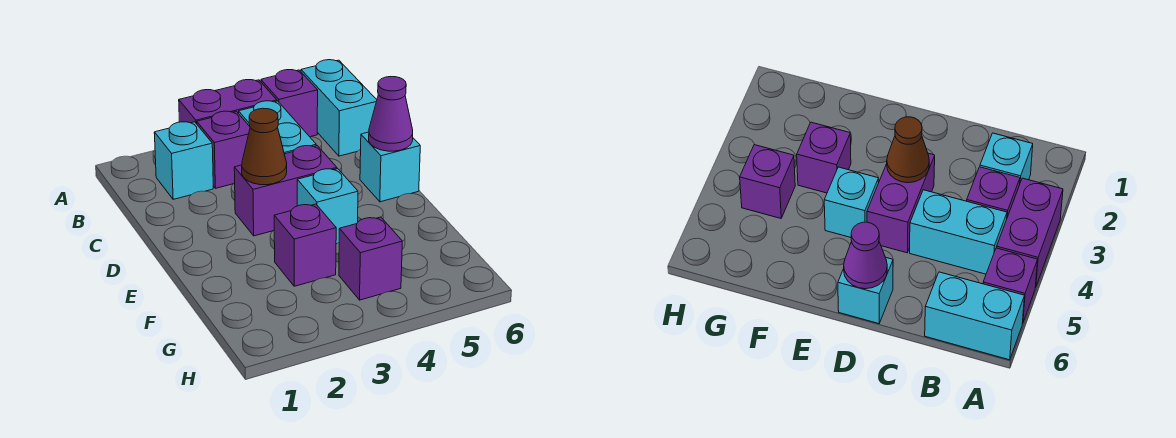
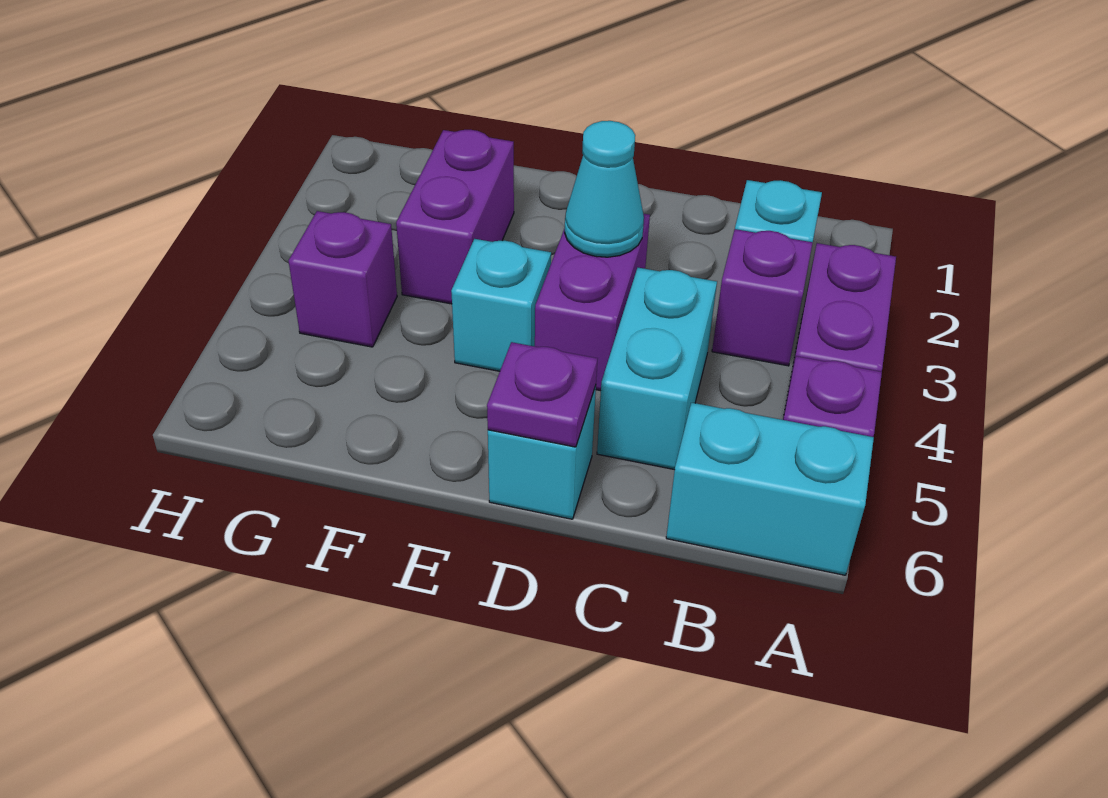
cyan 1x2 brick [239,101,316,154] -> cyan 1x2 brick turned to [597,268,717,470]
brown 1x1 cone [242,108,287,185] -> cyan 1x1 cone [565,121,644,257]
purple 1x1 cone [369,77,413,151] -> purple 1x1 plate [487,342,597,447]
purple 1x1 brick [274,204,336,286] -> purple 1x2 brick [396,130,514,304]

